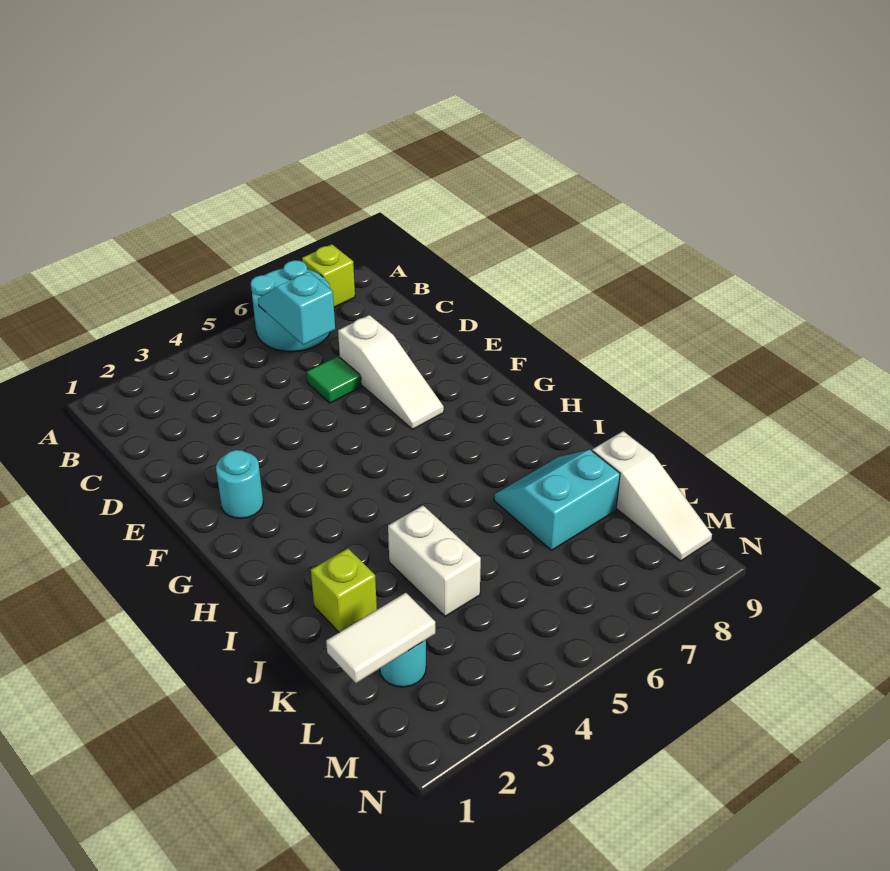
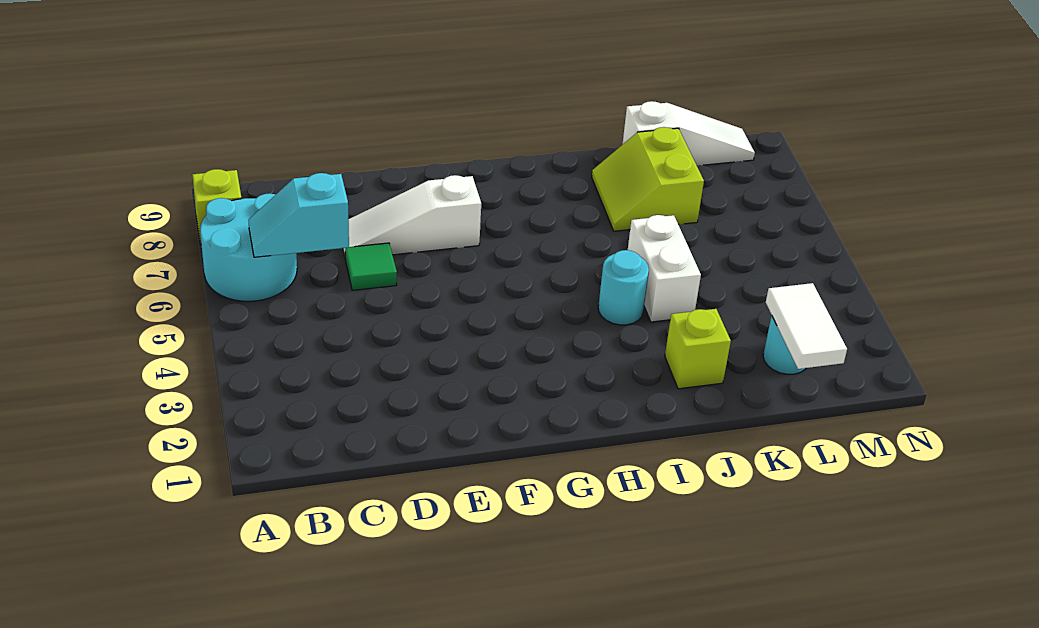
white 1x3 slope [338,315,444,429] -> white 1x3 slope turned to [343,175,481,257]
cyan 1x1 round brick [216,450,263,519] -> cyan 1x1 round brick moved to [598,250,649,325]
white 1x2 brick [388,506,481,616] -> white 1x2 brick turned to [628,215,701,322]
cyan 2x2 slope [494,450,620,550] -> lime 2x2 slope [592,127,704,231]

